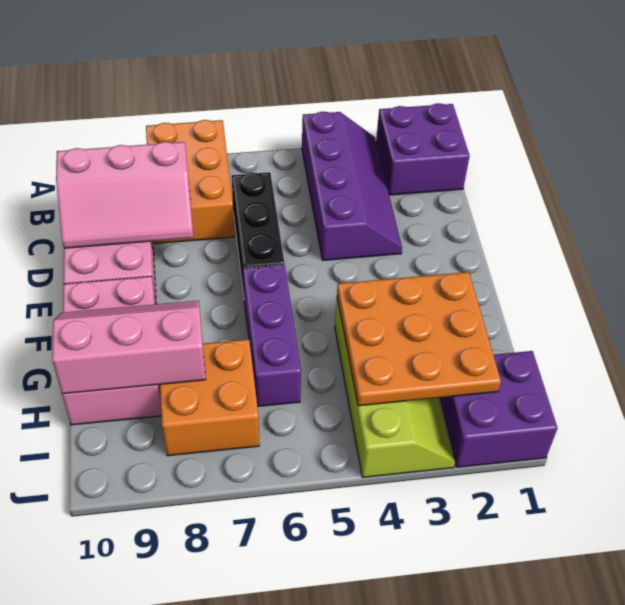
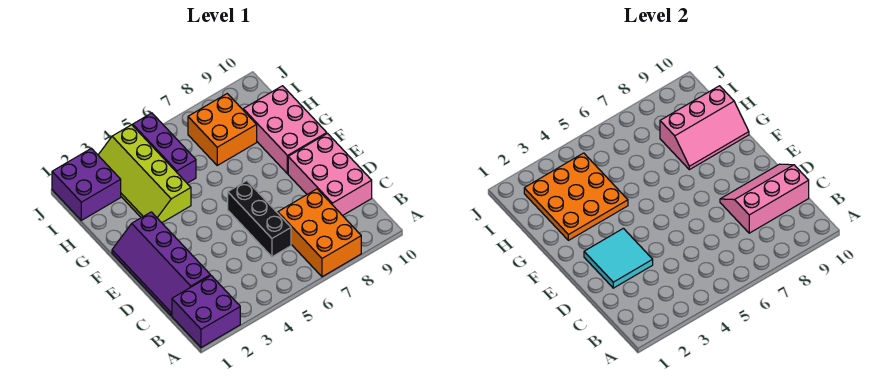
purple 2x4 slope [302,112,402,260] -> purple 2x4 slope moved to [112,212,210,316]
none -> cyan 2x2 tile [584,228,653,288]
purple 1x3 brick [243,265,301,407] -> purple 1x3 brick moved to [133,113,196,183]

